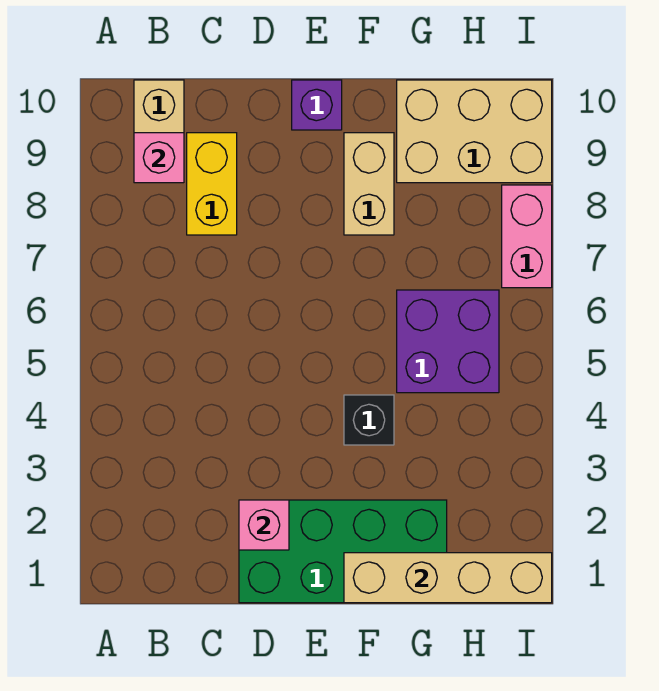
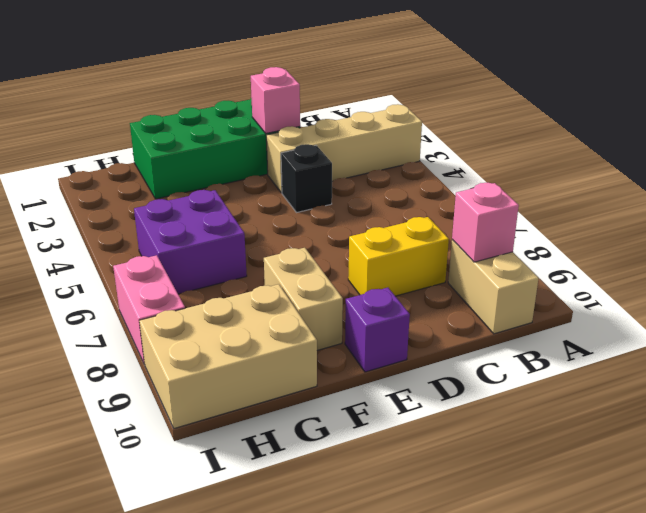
yellow 1x2 brick [187,133,237,235] -> yellow 1x2 brick turned to [348,217,449,296]
tan 1x4 brick [344,553,552,603] -> tan 1x4 brick moved to [266,104,422,193]
black 1x1 brick [344,395,394,445] -> black 1x1 brick moved to [281,144,332,213]

